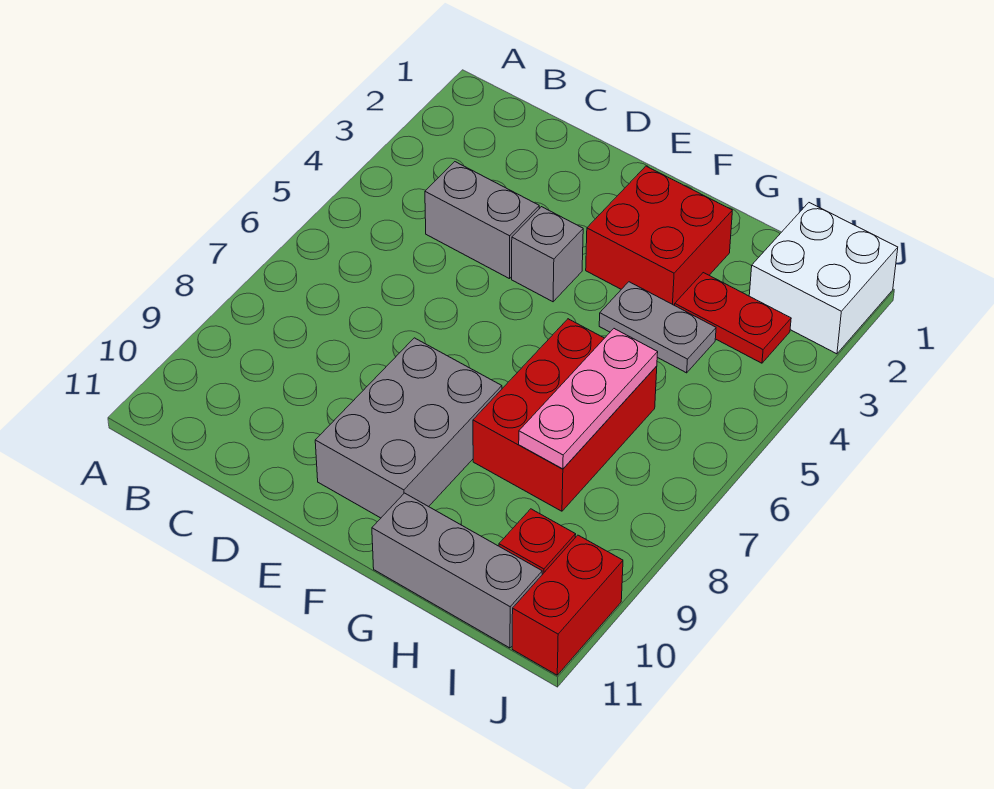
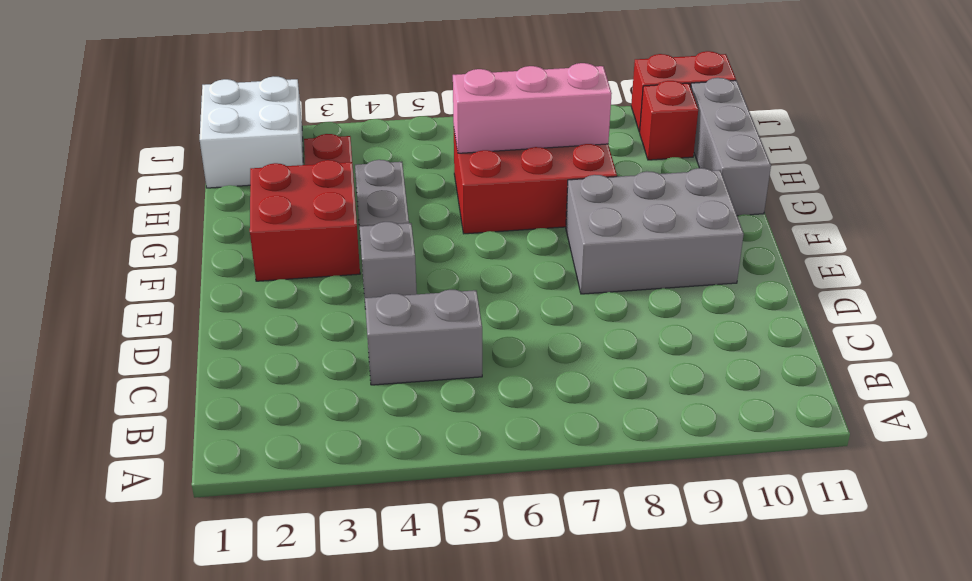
grey 1x2 brick [425,162,539,279] -> grey 1x2 brick turned to [365,290,482,385]
pink 1x3 plate [519,329,658,469] -> pink 1x3 brick [453,63,612,153]

